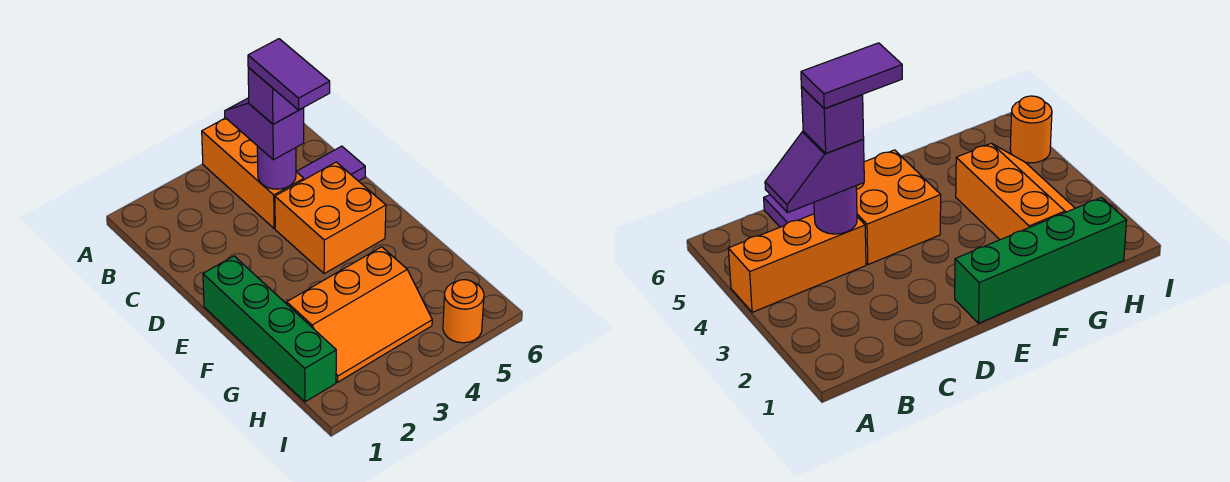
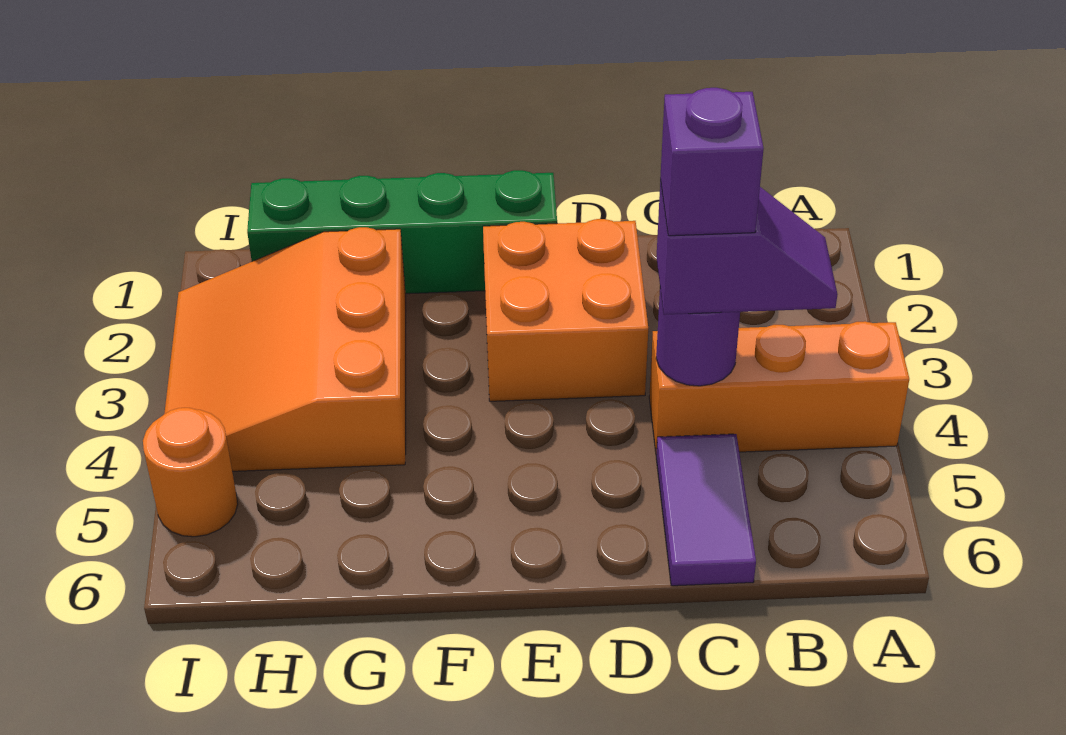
purple 1x2 tile [248,39,330,110] -> none
orange 2x2 brick [275,162,386,274] -> orange 2x2 brick moved to [483,219,648,401]
orange 2x3 slope [287,247,432,382] -> orange 3x3 slope [164,227,406,471]

